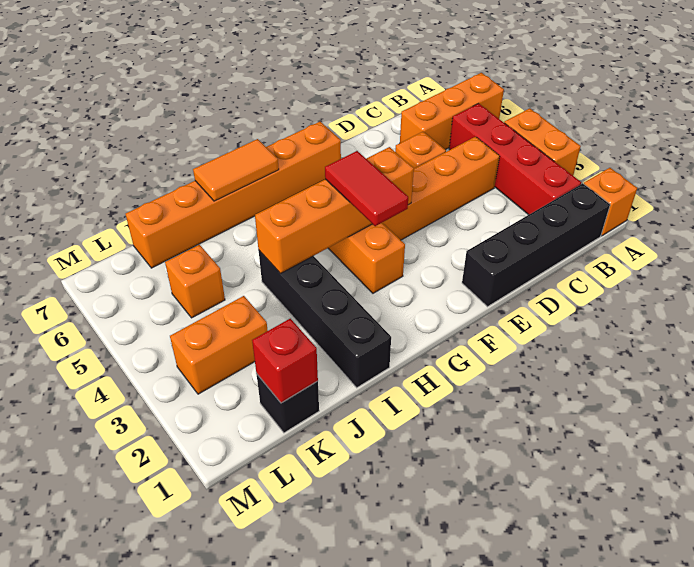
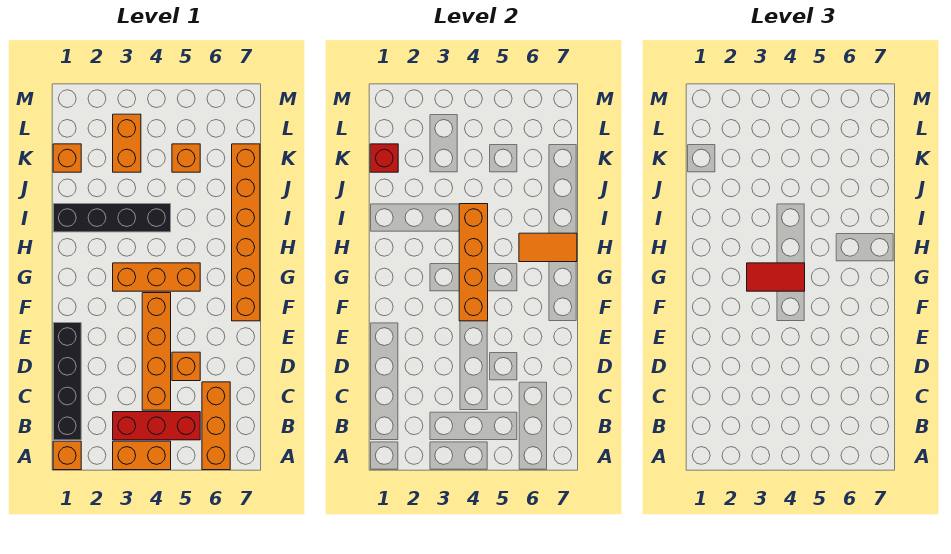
red 1x4 brick [449,103,581,215] -> red 1x3 brick [113,412,200,440]
orange 1x2 tile [193,139,279,201] -> orange 1x2 tile turned to [519,233,577,262]
black 1x1 brick [257,375,319,433] -> orange 1x1 brick [53,144,81,172]

